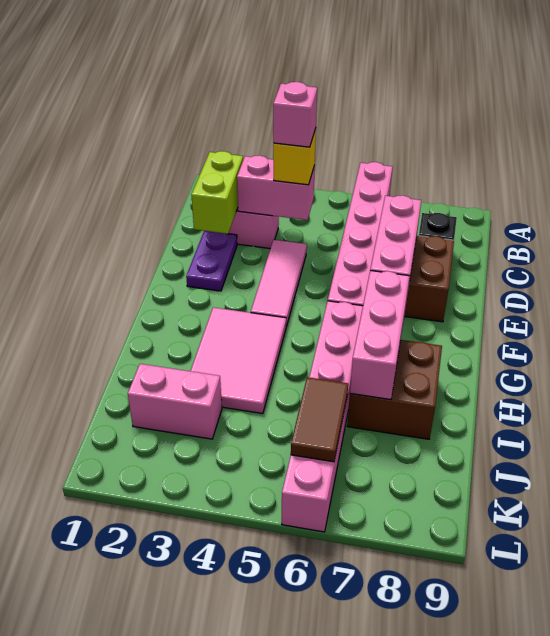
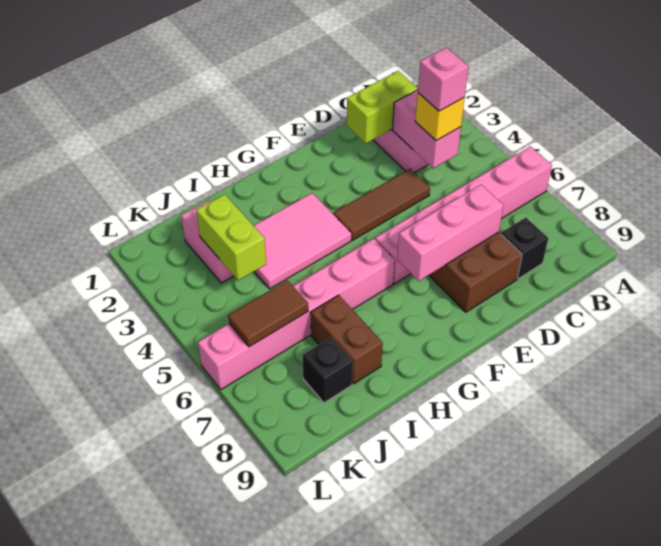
purple 1x2 plate [186,231,237,291] -> none
pink 1x3 tile [251,240,307,327] -> brown 1x3 tile [333,169,430,240]
pink 1x3 brick [350,271,409,400] -> none
brown 2x2 brick [347,340,442,439] -> brown 1x2 brick [311,295,383,384]
none -> lime 1x2 brick [196,194,266,280]
none -> black 1x1 brick [302,337,353,403]

